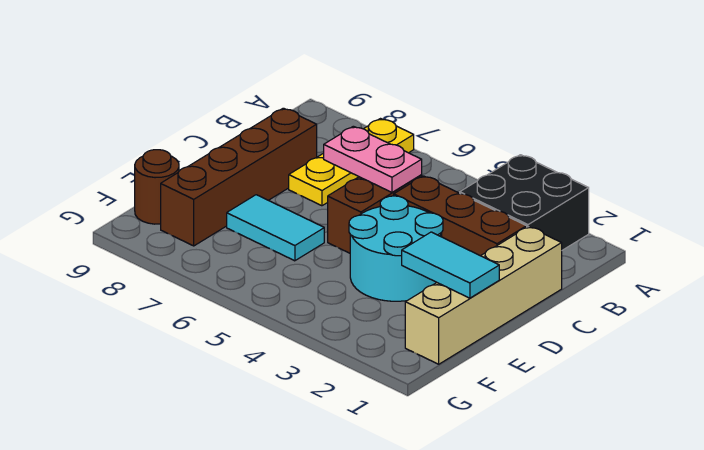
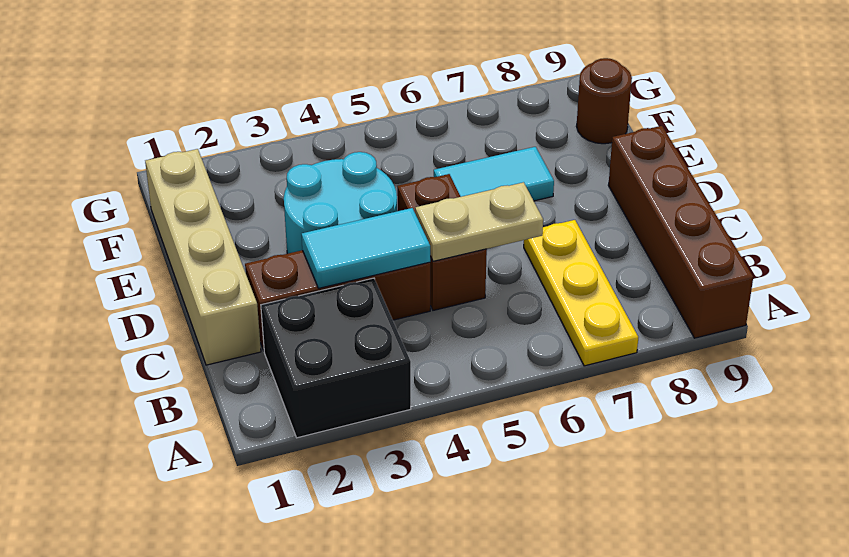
pink 1x2 plate [324,126,422,192] -> tan 1x2 plate [415,182,543,261]
brown 1x4 brick [161,108,317,246] -> brown 1x4 brick moved to [608,126,753,338]
cyan 1x2 tile [402,232,499,298] -> cyan 1x2 tile moved to [302,208,430,288]

